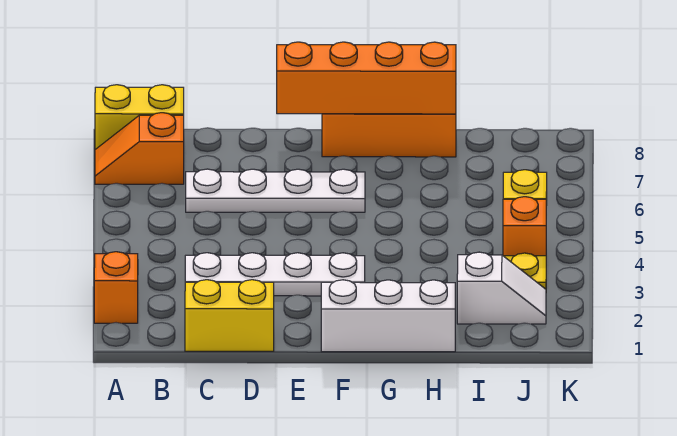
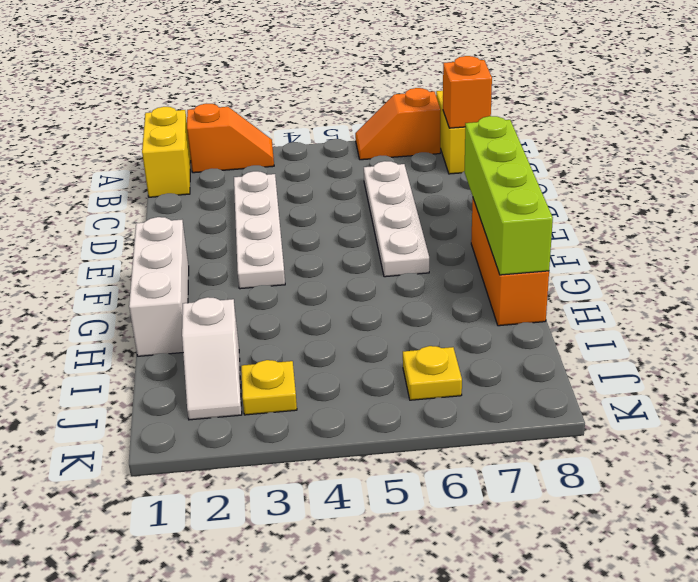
orange 1x2 slope [95,113,184,184] -> orange 1x2 slope turned to [355,88,441,160]
yellow 1x2 brick [185,280,274,351] -> yellow 1x2 brick moved to [142,107,191,197]
orange 1x4 brick [277,42,456,114] -> lime 1x4 brick [465,116,553,275]
orange 1x1 brick [503,197,546,256] -> orange 1x1 brick moved to [443,56,492,128]

